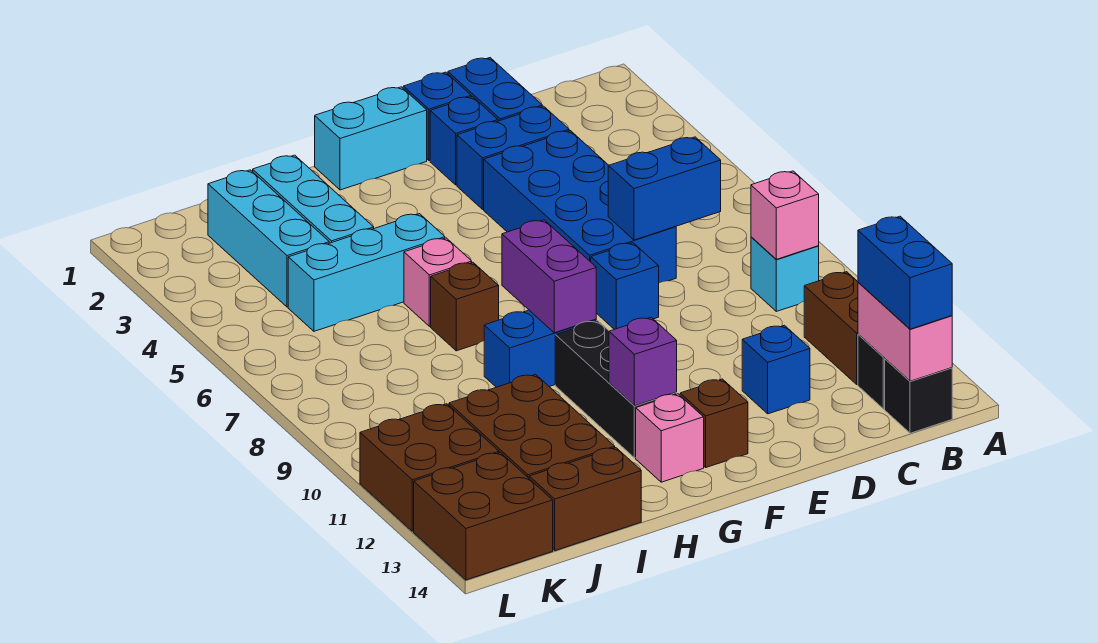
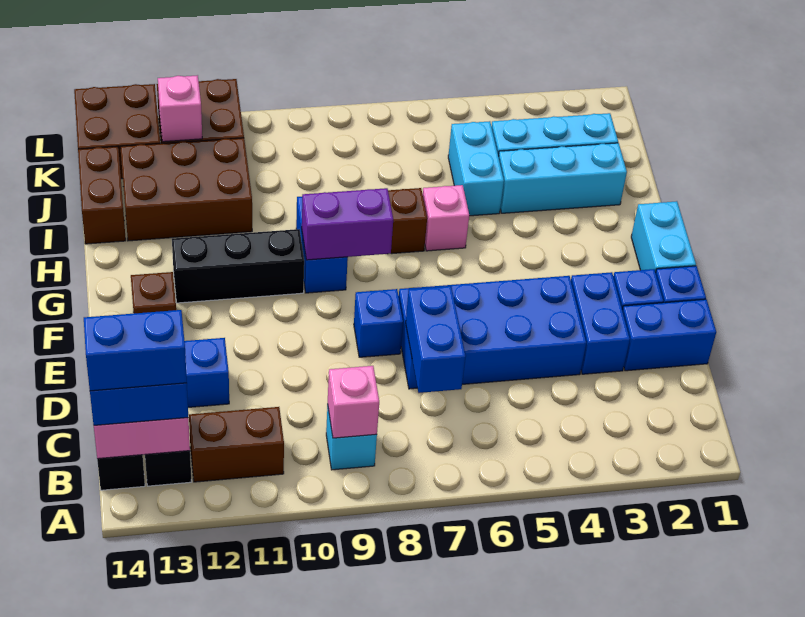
none -> blue 1x2 brick [84,310,187,391]
purple 1x1 brick [609,317,677,406] -> none
pink 1x1 brick [636,394,704,482] -> pink 1x1 brick moved to [158,75,202,142]
cyan 1x3 brick [288,214,445,331] -> cyan 1x2 brick [448,121,504,216]

